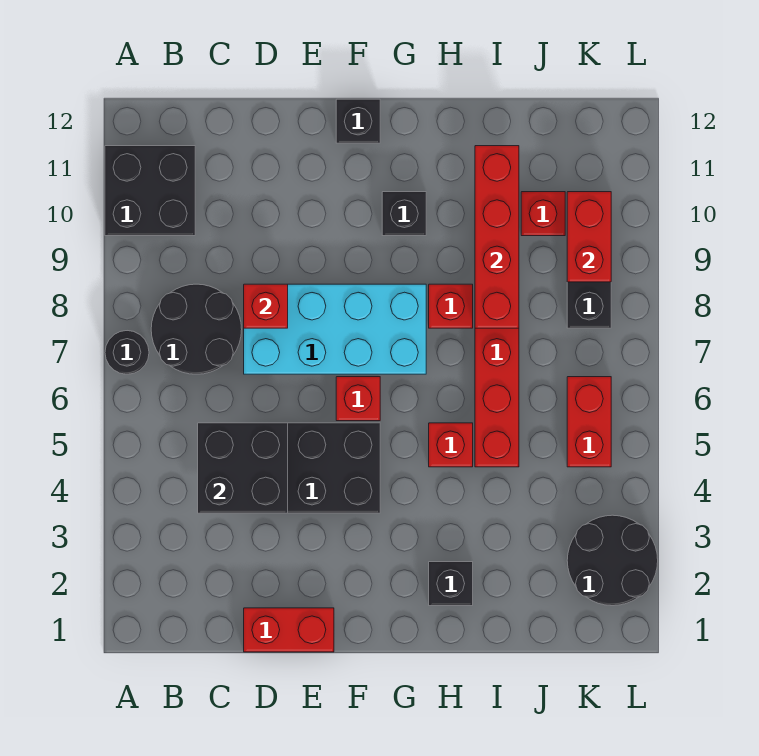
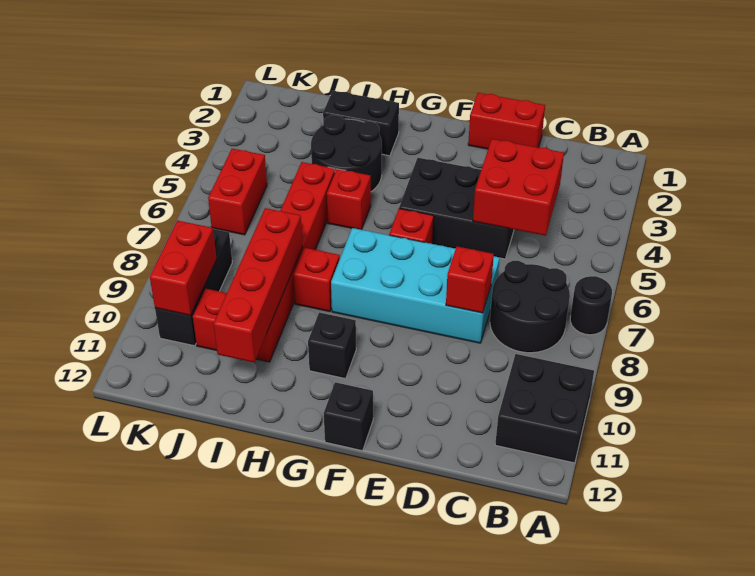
black 2x2 brick [198,423,288,513] -> red 2x2 brick [473,139,564,236]
black 1x1 brick [429,562,473,606] -> black 1x2 brick [323,91,399,156]
black 2x2 round brick [567,515,658,606] -> black 2x2 round brick moved to [311,115,382,191]

